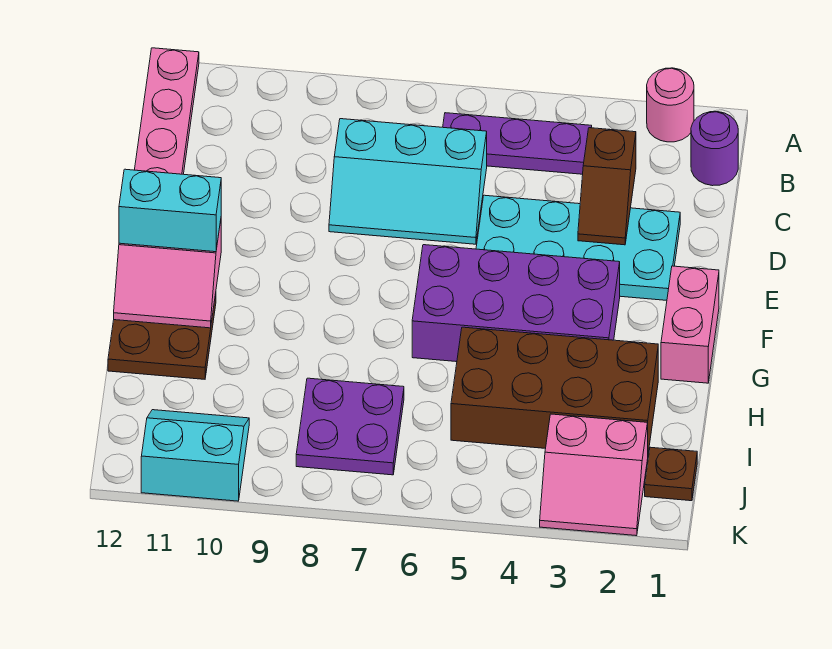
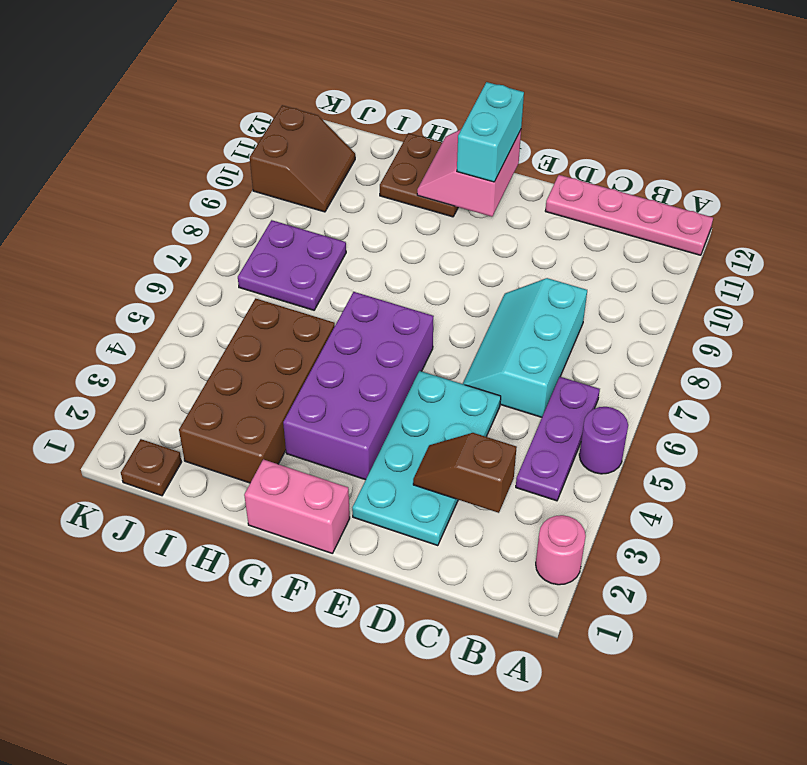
purple 1x1 round brick [691,112,738,186] -> purple 1x1 round brick moved to [579,407,628,474]
pink 2x2 slope [540,414,648,536] -> none
cyan 2x2 slope [141,410,249,501] -> brown 2x2 slope [250,105,355,212]

